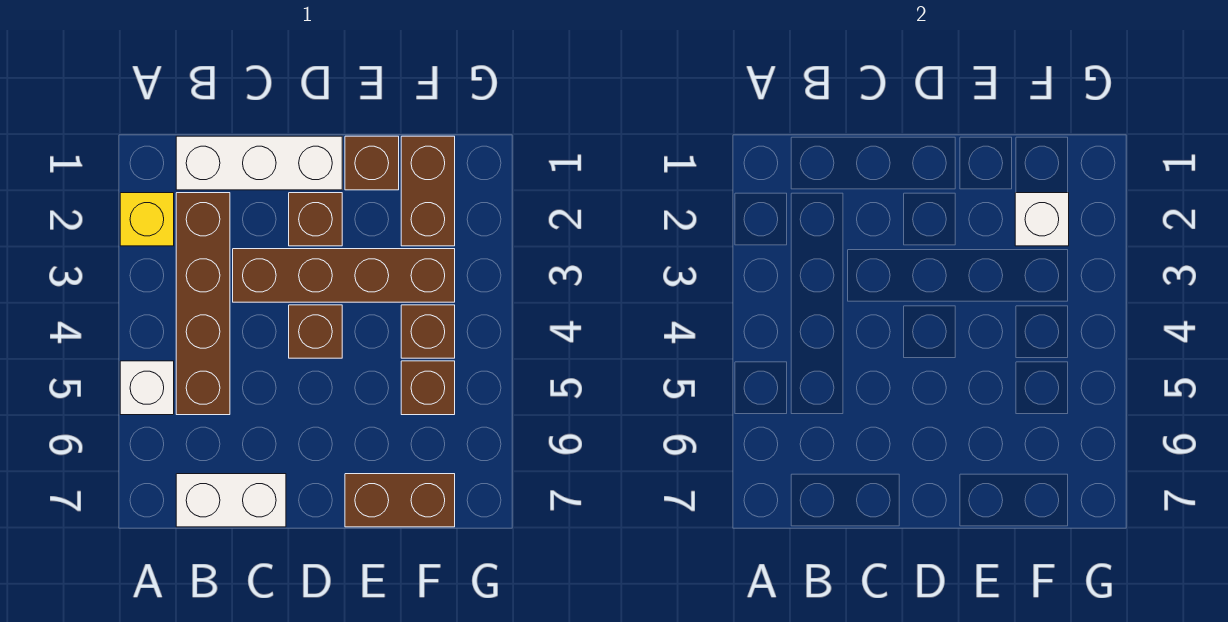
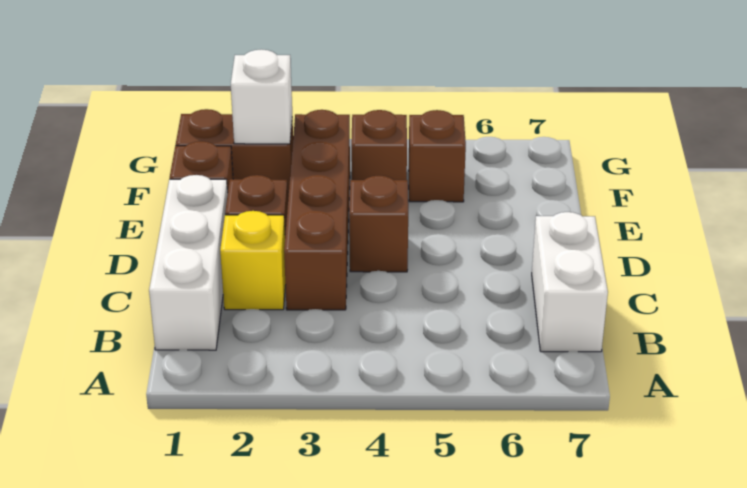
yellow 1x1 brick [120,193,174,246] -> yellow 1x1 brick moved to [220,211,286,310]
white 1x1 brick [120,361,174,415] -> none
brown 1x4 brick [176,193,230,415] -> none
brown 1x2 brick [345,474,455,527] -> none

